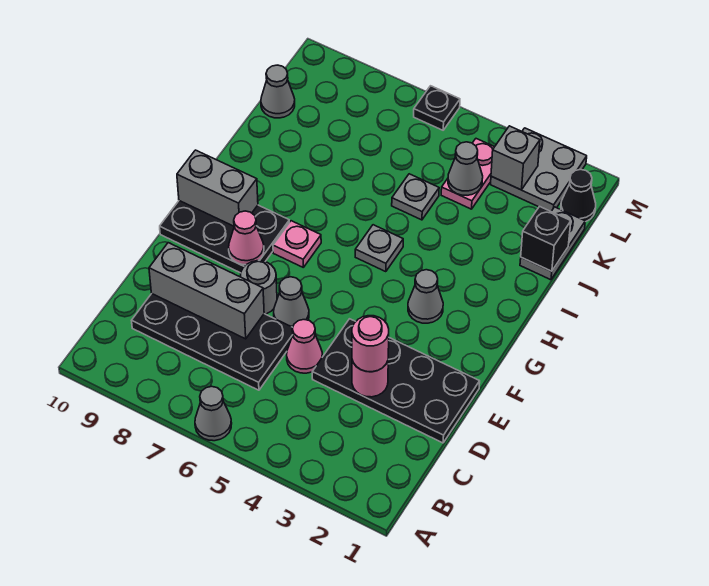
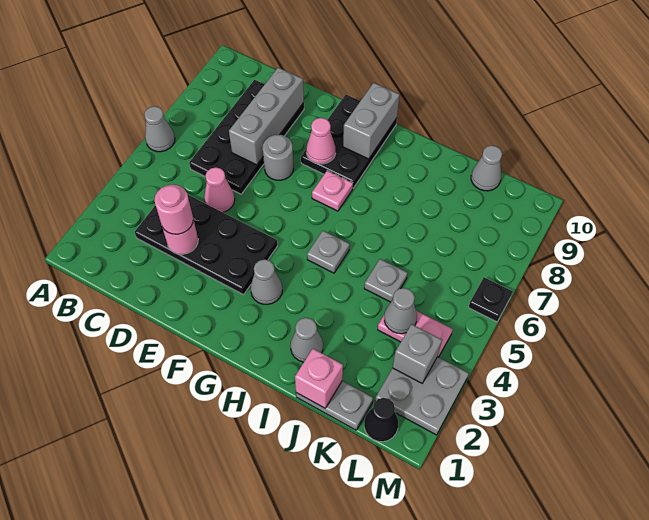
black 2x4 plate [312,319,480,443] -> black 2x4 plate turned to [135,195,277,295]
grey 1x1 cone [274,277,309,327] -> grey 1x1 cone moved to [290,318,323,362]
black 1x1 brick [521,206,571,271] -> pink 1x1 brick [295,349,343,408]

